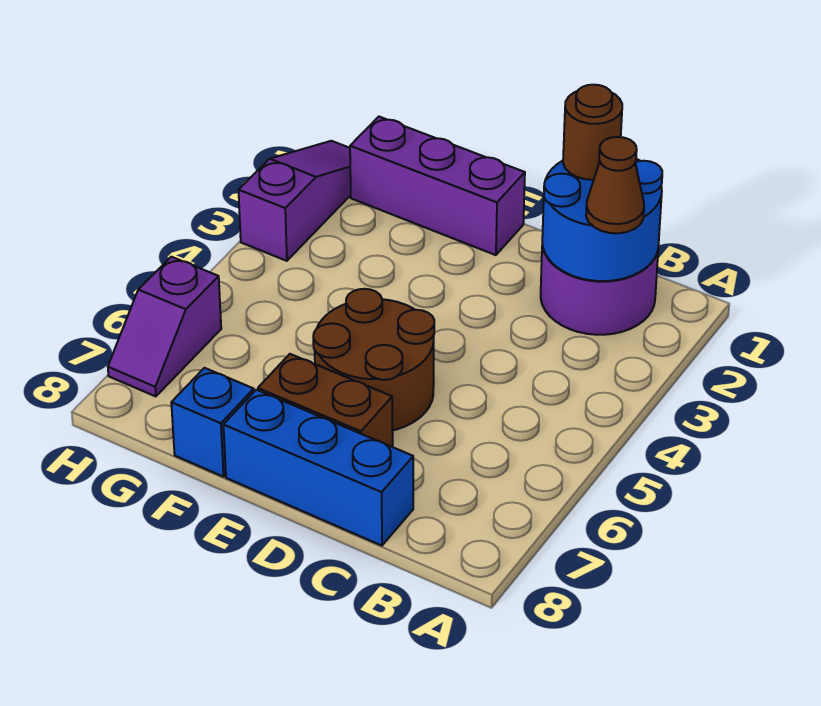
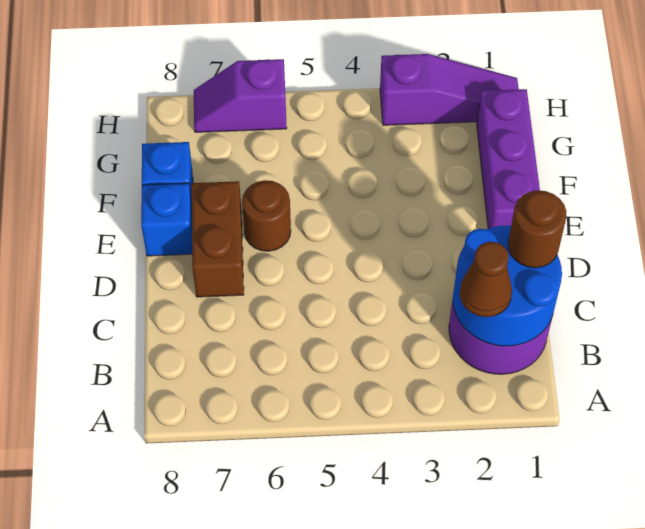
blue 1x3 brick [224,390,413,546] -> blue 1x1 brick [141,183,192,256]
brown 2x2 round brick [313,289,434,430] -> brown 1x1 round brick [242,180,291,251]

